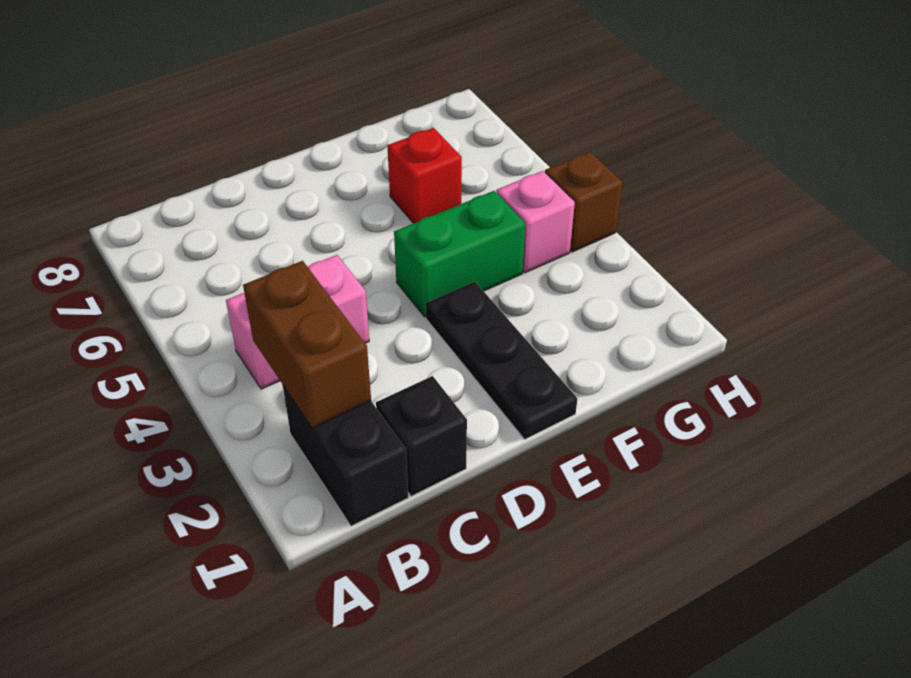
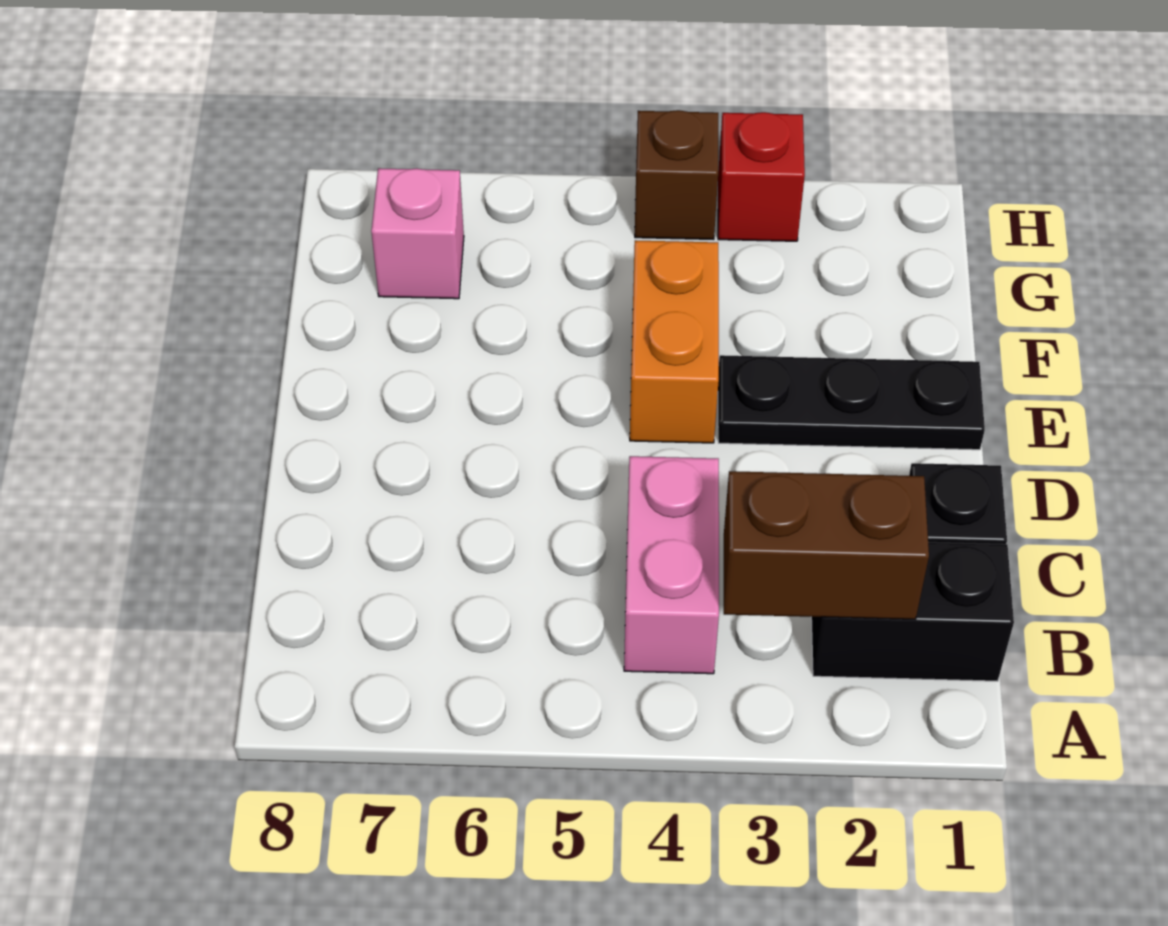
green 1x2 brick [394,191,525,317] -> orange 1x2 brick [630,240,719,443]
red 1x1 brick [387,128,462,223] -> red 1x1 brick moved to [718,112,805,241]
pink 1x1 brick [496,171,575,273] -> pink 1x1 brick moved to [371,168,464,299]

